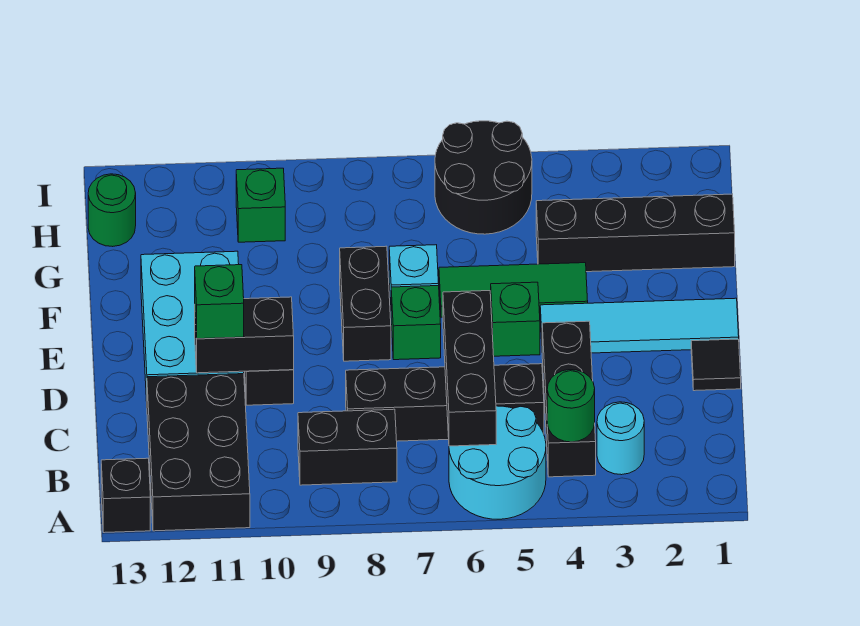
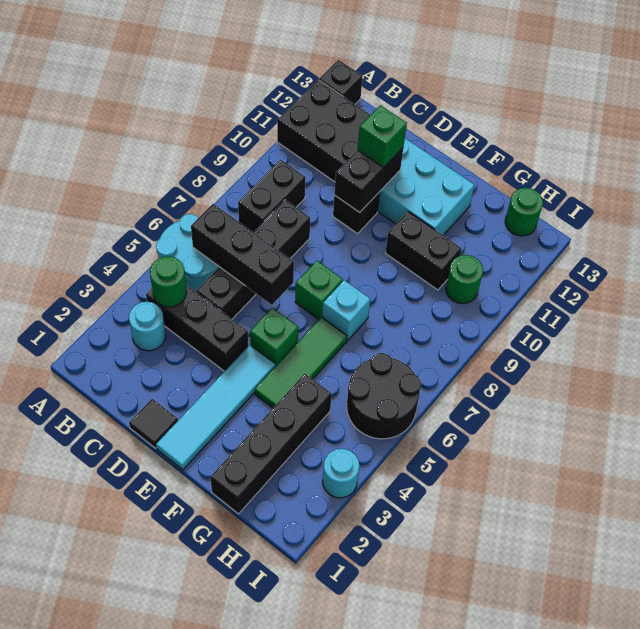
black 1x2 brick [340,246,391,361] -> black 1x2 brick moved to [385,212,462,290]
green 1x1 brick [236,168,285,242] -> green 1x1 round brick [446,255,483,304]
none -> cyan 1x1 round brick [322,449,359,498]

